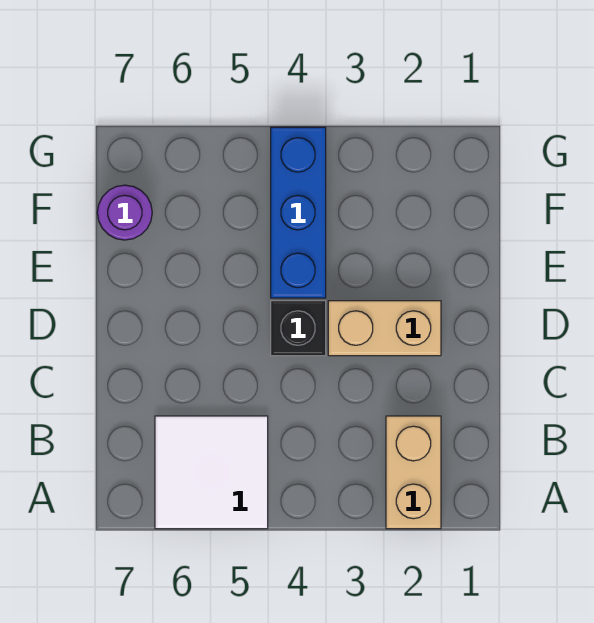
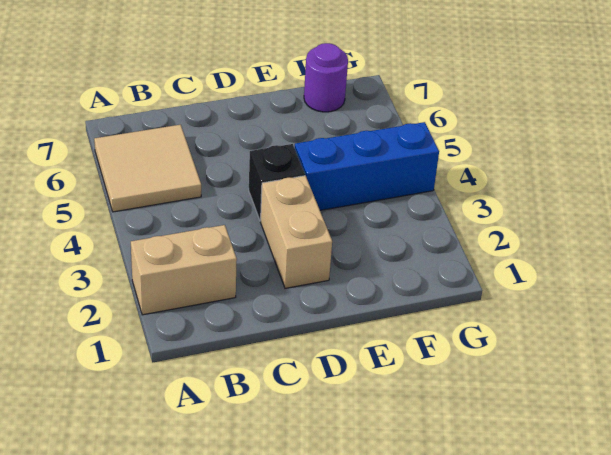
white 2x2 tile [155,416,268,529] -> tan 2x2 tile [94,125,201,212]

